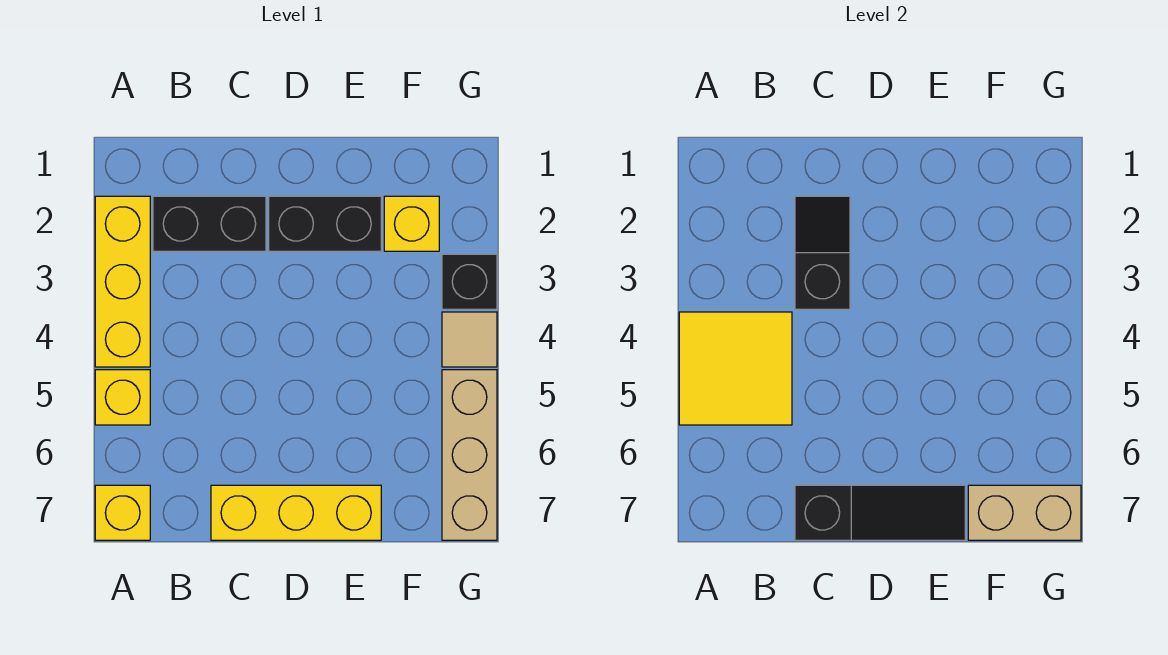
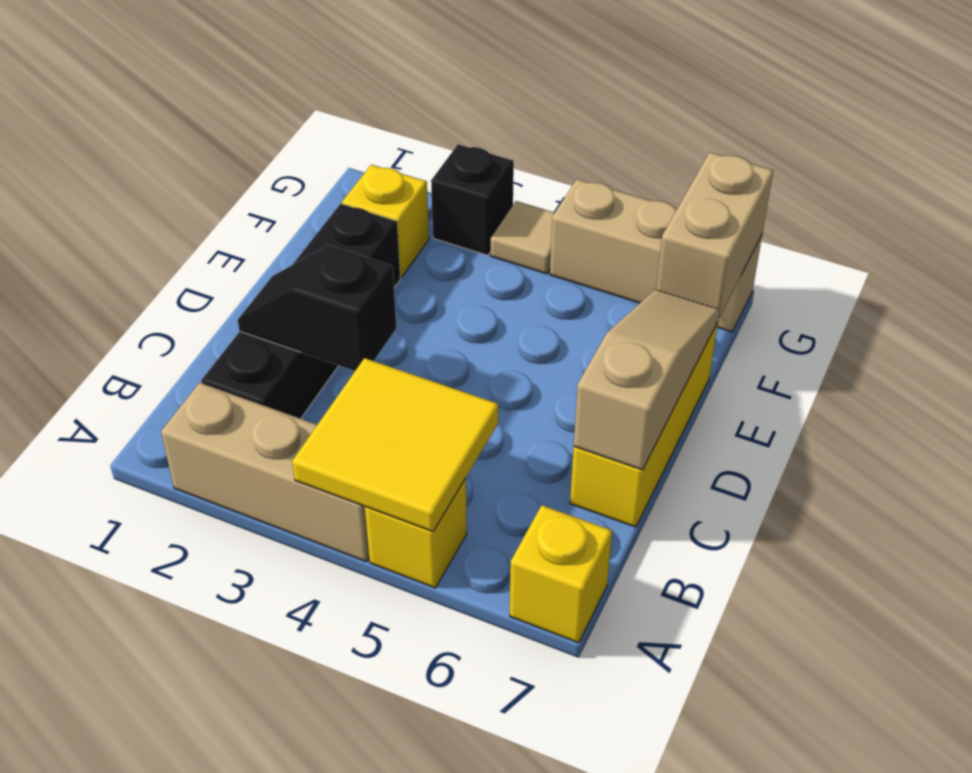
yellow 1x3 brick [95,196,150,367] -> tan 1x3 brick [161,383,369,562]
black 1x3 slope [795,485,965,540] -> tan 1x3 slope [574,290,720,470]

